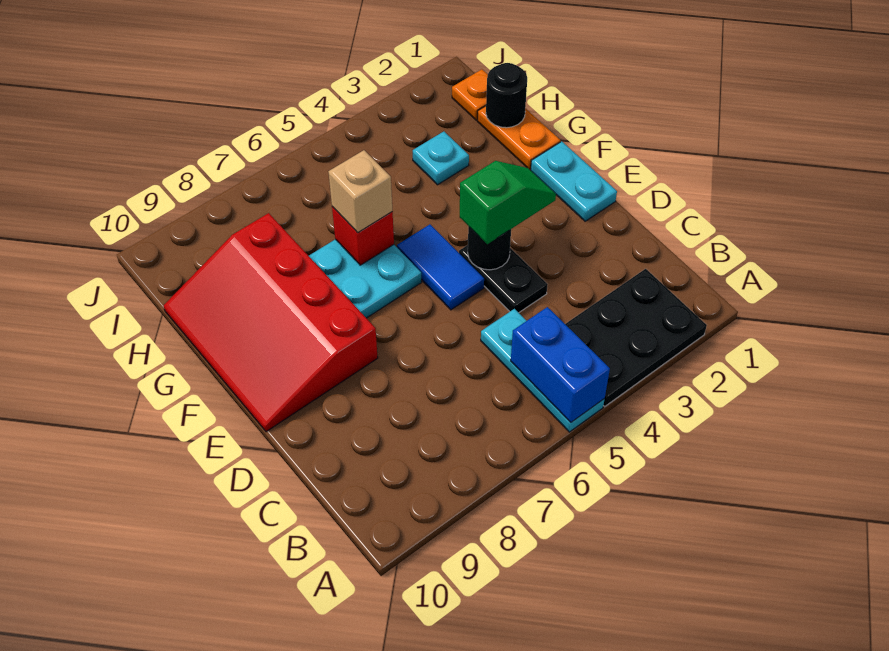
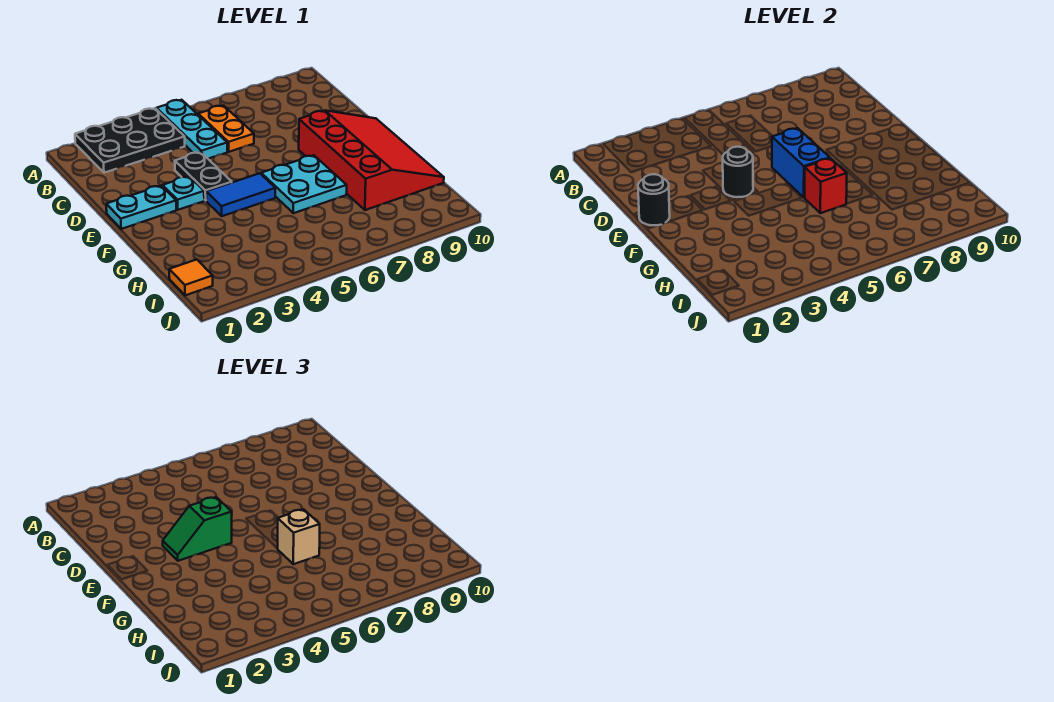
blue 1x2 brick [511,307,610,422] -> blue 1x2 brick moved to [772,128,830,197]
cyan 1x2 plate [531,141,617,221] -> cyan 1x2 plate turned to [106,186,176,229]
blue 1x2 tile [397,224,484,310] -> blue 1x2 tile turned to [206,173,275,216]
orange 1x2 plate [477,106,560,169] -> orange 1x2 plate moved to [198,106,254,152]
black 1x1 round brick [486,63,527,128] -> black 1x1 round brick moved to [638,174,670,225]
cyan 1x1 plate [413,131,469,185] -> cyan 1x1 plate moved to [163,176,204,210]
orange 1x1 plate [452,69,488,120] -> orange 1x1 tile [169,260,213,295]

